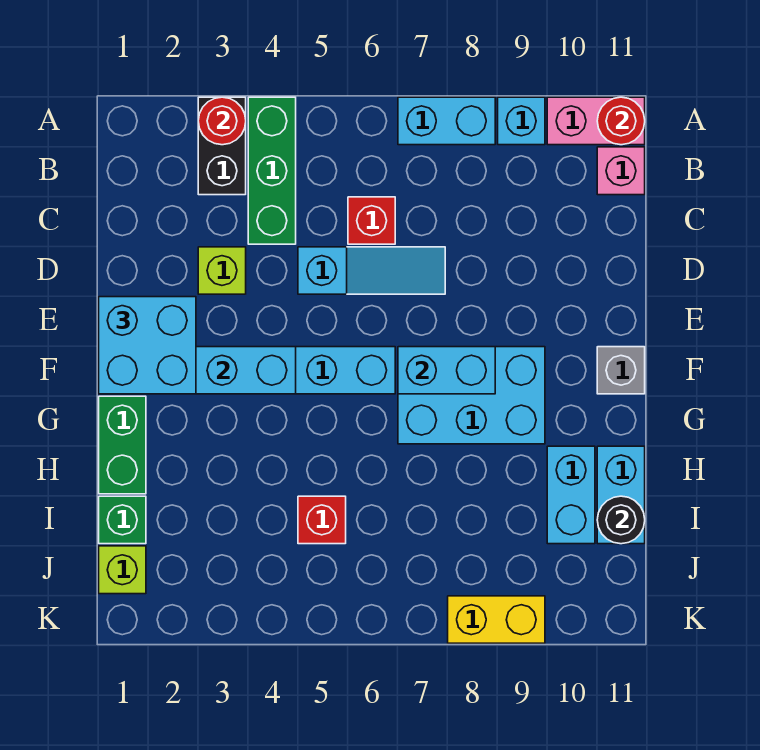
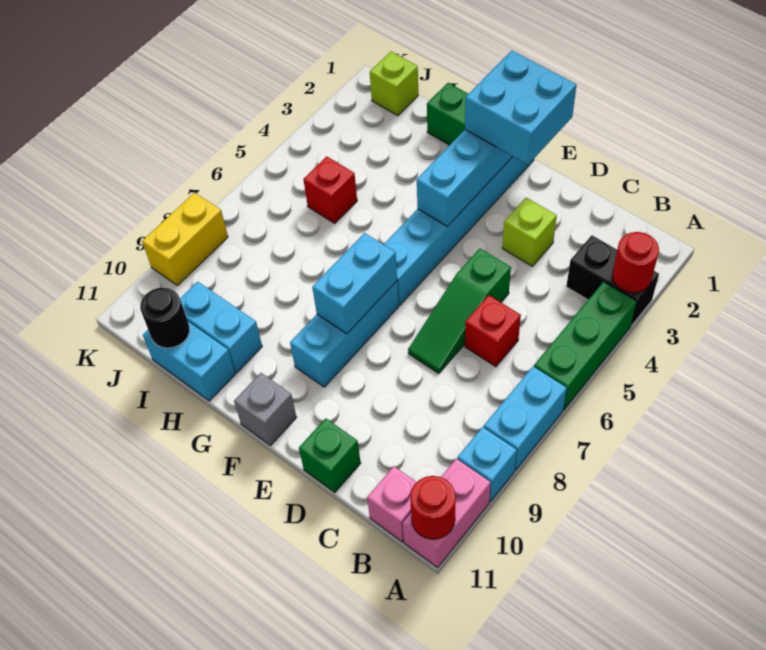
green 1x3 brick [248,97,296,244] -> green 1x3 brick turned to [534,282,637,410]
cyan 1x3 slope [298,247,445,294] -> green 1x3 slope [408,249,511,373]
cyan 2x3 brick [398,347,545,444] -> cyan 1x3 brick [290,281,399,387]
green 1x1 brick [99,496,146,544] -> green 1x1 brick moved to [299,418,361,493]

